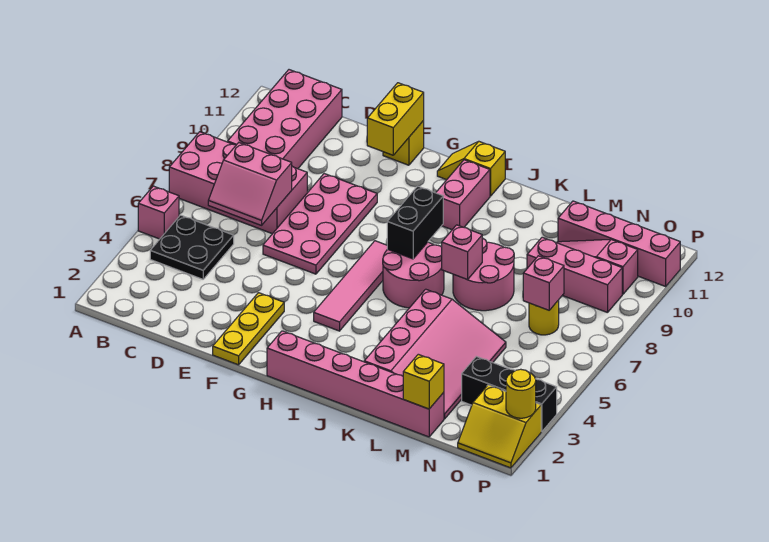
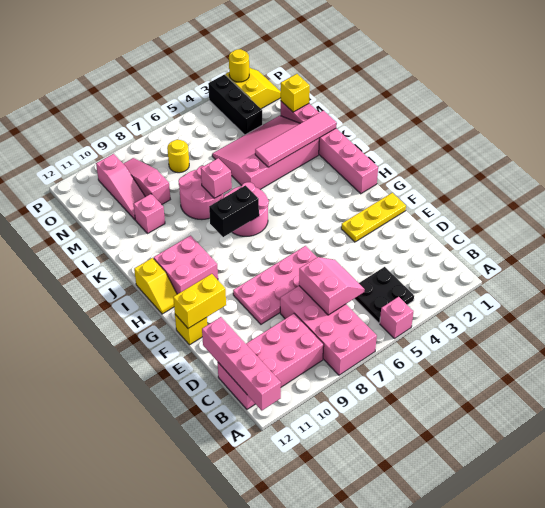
pink 1x4 tile [314,241,387,331] -> pink 1x4 tile moved to [255,111,336,167]
pink 1x2 brick [436,160,490,230] -> pink 2x2 brick [154,236,218,294]
pink 1x3 brick [527,237,622,313] -> pink 1x3 slope [123,158,170,205]
pink 1x4 brick [558,201,680,286] -> pink 1x4 brick moved to [202,317,281,410]
pink 1x1 brick [523,256,564,310] -> pink 1x1 brick moved to [134,194,165,233]

